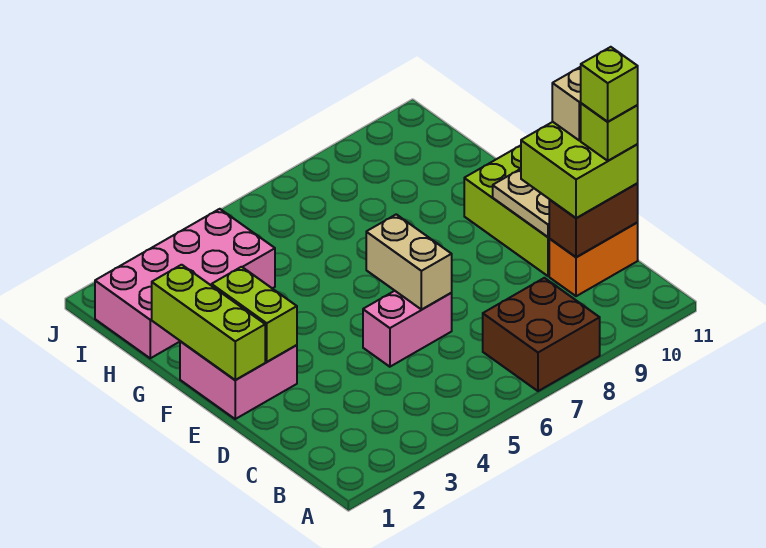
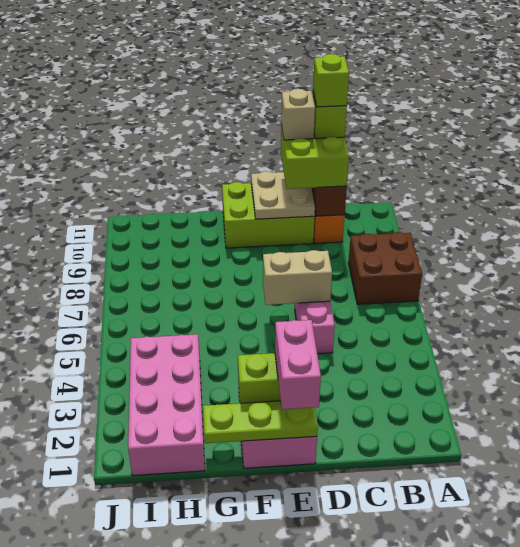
lime 1x3 brick [152,265,265,380] -> lime 1x3 plate [203,401,318,443]
none -> pink 1x2 brick [275,320,321,409]

